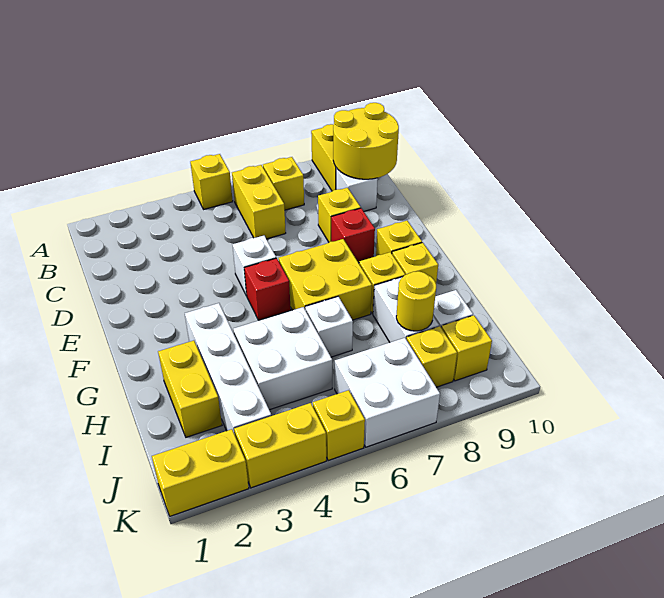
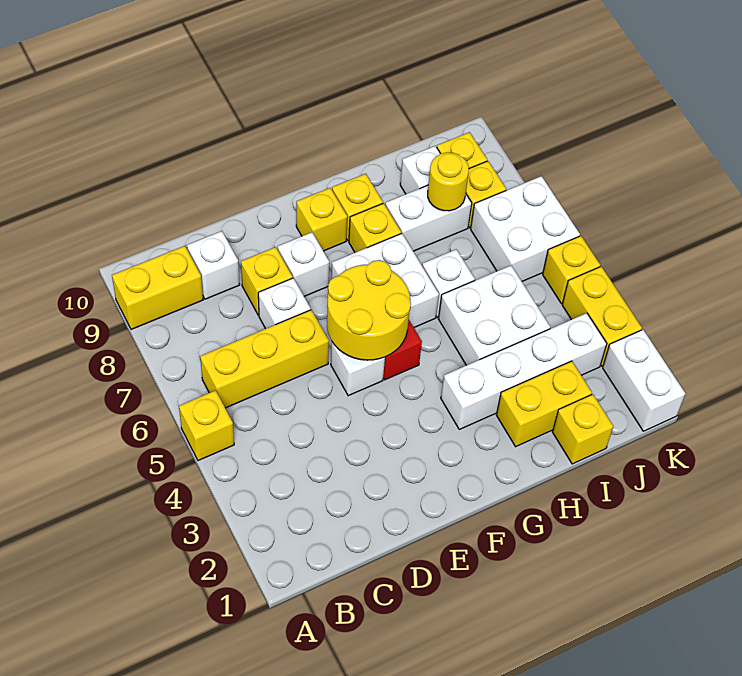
yellow 1x2 brick [232,165,286,239] -> yellow 1x3 brick [200,310,329,408]
yellow 1x1 brick [263,157,304,210] -> yellow 1x1 brick moved to [553,394,613,464]
yellow 2x2 round brick [333,103,399,179] -> yellow 2x2 round brick moved to [327,260,411,360]
none -> white 1x1 brick [258,278,311,329]
red 1x1 brick [331,208,375,263] -> white 1x1 brick [278,232,329,296]
yellow 2x2 brick [279,239,372,320] -> white 2x2 brick [331,233,439,327]
yellow 1x2 brick [152,429,249,516] -> white 1x2 brick [603,330,685,431]

